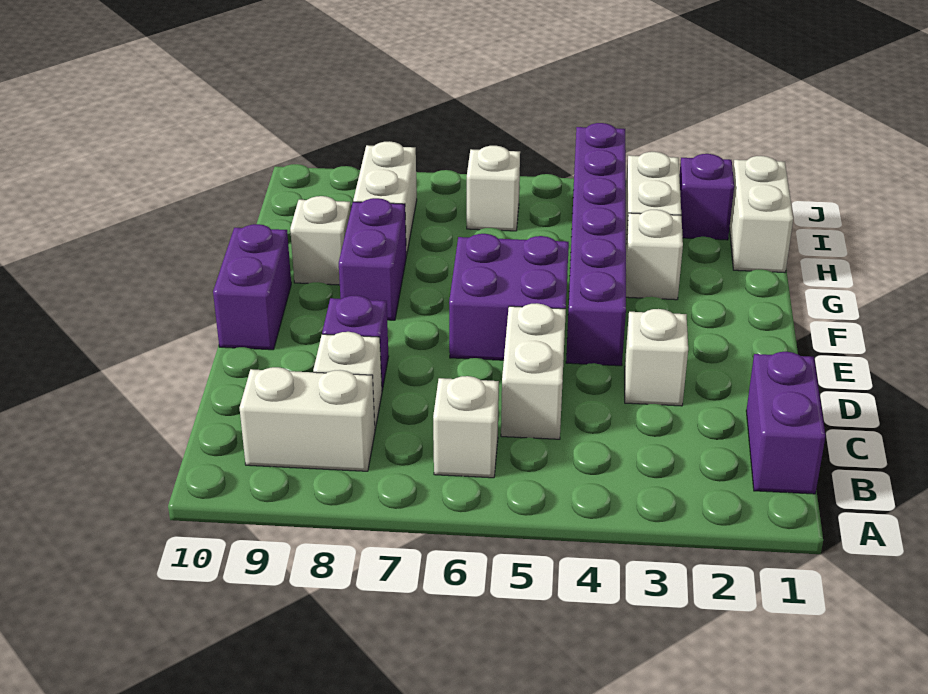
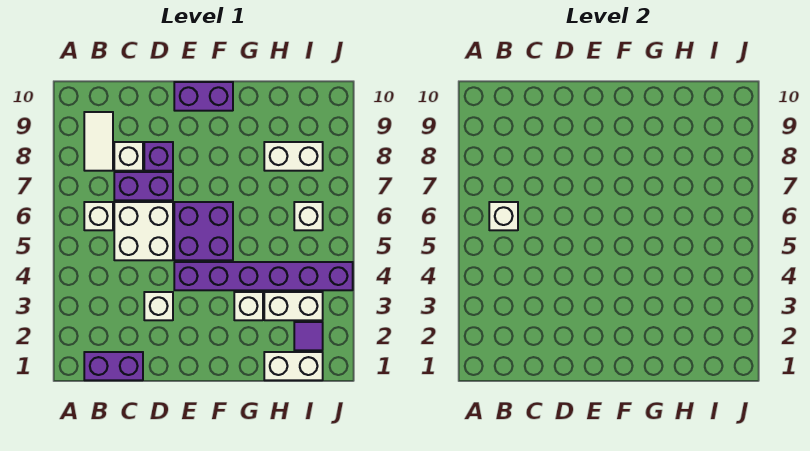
white 1x2 brick [240,367,375,471] -> white 1x2 tile [84,112,113,171]
white 1x2 brick [501,303,566,439] -> white 2x2 brick [114,202,173,260]
purple 1x2 brick [339,198,406,320] -> purple 1x2 brick moved to [114,172,173,200]
white 1x1 brick [290,196,351,285] -> white 1x1 brick moved to [489,202,518,230]
purple 1x1 brick [679,154,734,240] -> purple 1x1 tile [294,322,323,350]

